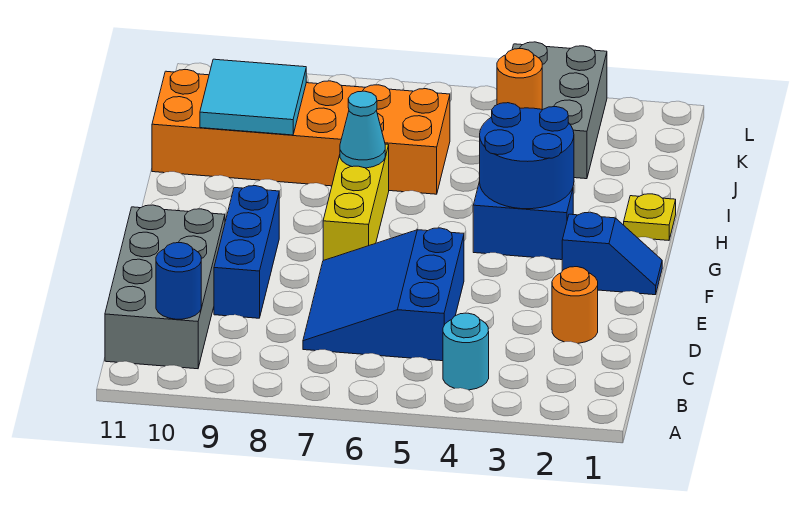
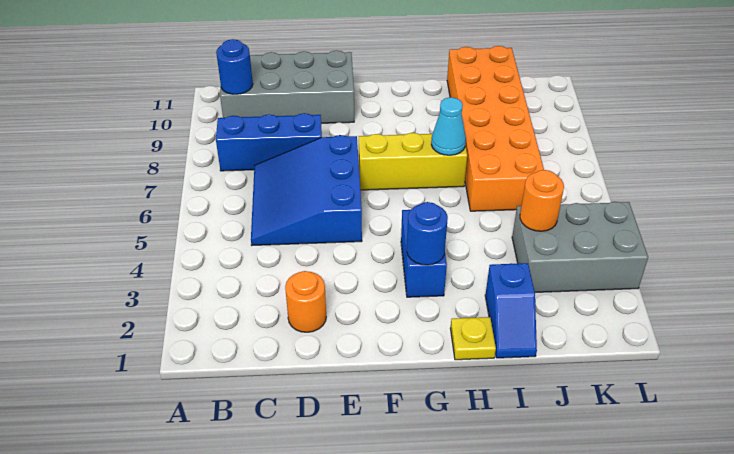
cyan 1x1 round brick [443,313,489,390] -> none
blue 3x3 slope [303,228,464,361] -> blue 3x3 slope turned to [251,135,362,245]
blue 1x3 brick [214,186,279,318] -> blue 1x3 brick moved to [216,113,322,171]
blue 1x2 slope [562,212,662,295] -> blue 1x2 slope moved to [485,263,537,358]
blue 2x2 round brick [480,103,574,209] -> blue 1x1 round brick [407,202,448,265]
cyan 2x2 tile [200,59,306,135] -> none

